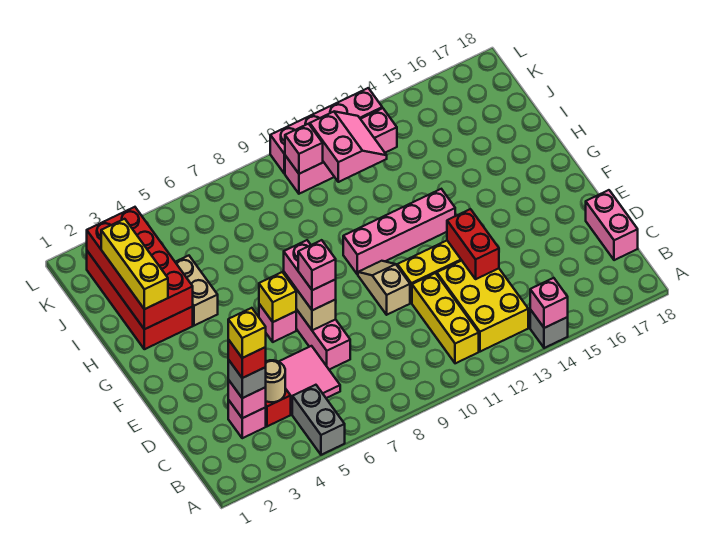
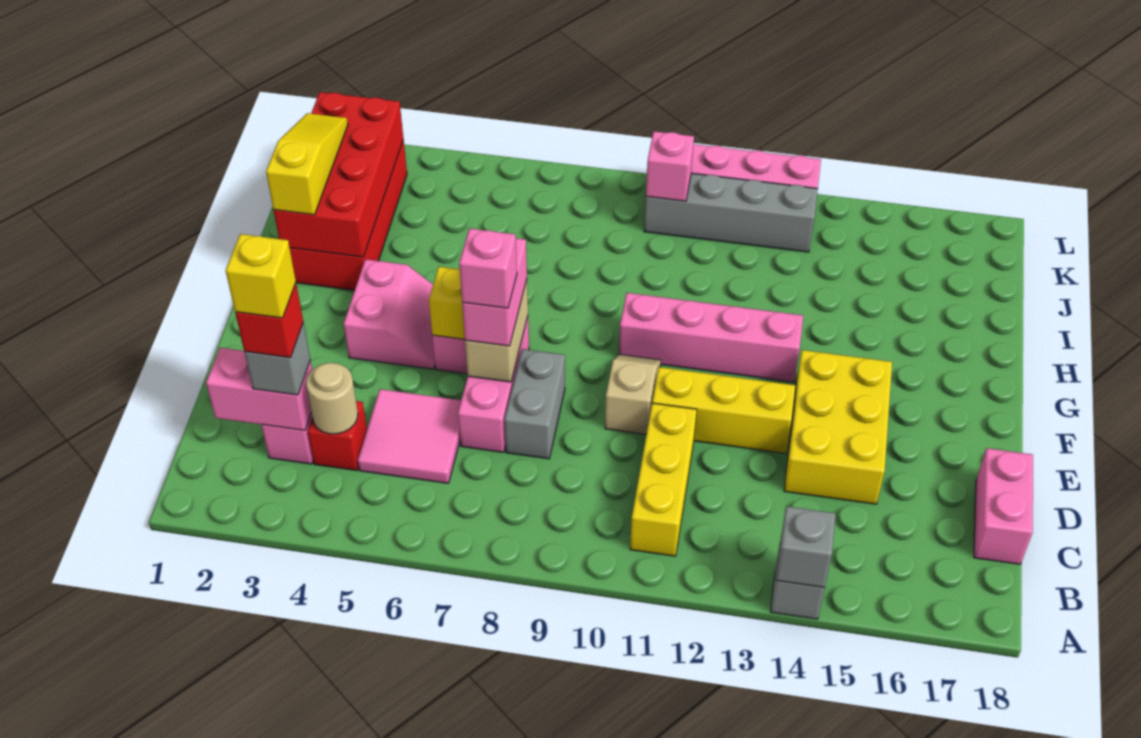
grey 1x2 brick [292,385,345,455] -> grey 1x2 brick moved to [504,349,565,459]
pink 1x1 brick [530,278,568,328] -> grey 1x1 brick [776,506,836,588]
yellow 2x3 brick [437,261,528,352] -> yellow 2x3 brick moved to [784,350,892,504]
pink 1x1 brick [228,380,266,418] -> pink 1x2 brick [206,348,312,430]
red 1x2 brick [447,209,499,279] -> none
yellow 1x3 brick [101,219,168,309] -> yellow 1x3 slope [266,113,348,215]
tan 1x2 brick [175,256,218,326] -> none
pink 2x2 slope [310,111,387,182] -> pink 2x2 slope moved to [344,259,435,369]
pink 1x4 brick [285,108,397,194] -> grey 1x4 brick [644,173,818,252]

